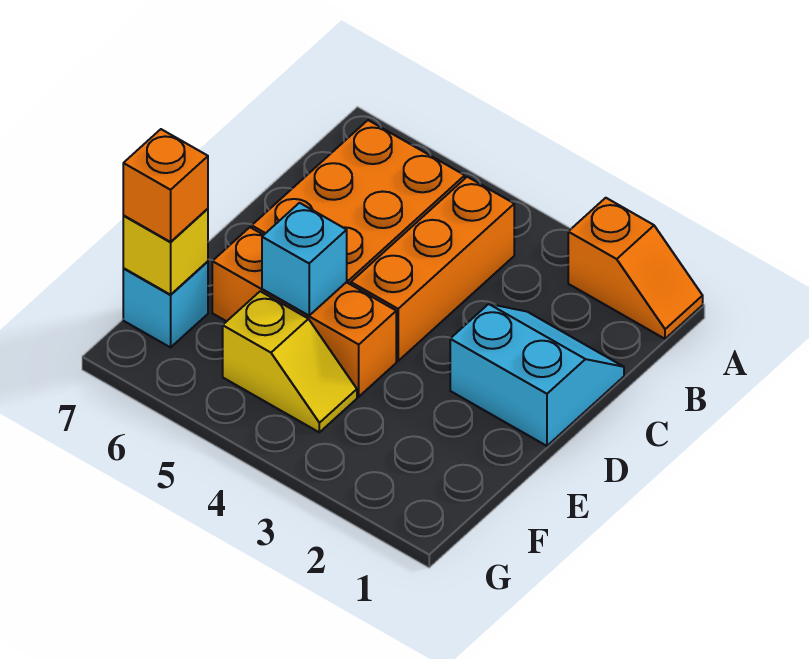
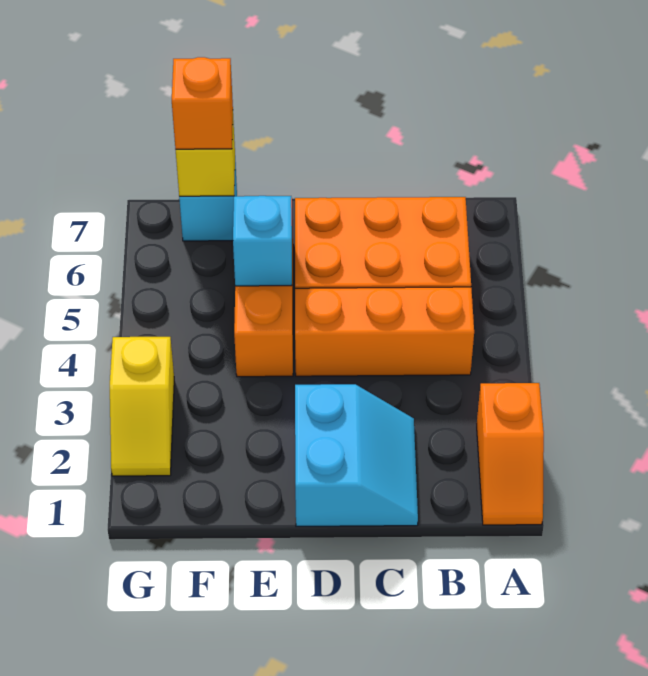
yellow 1x2 slope [223,291,357,432] -> yellow 1x2 slope moved to [110,337,174,476]

